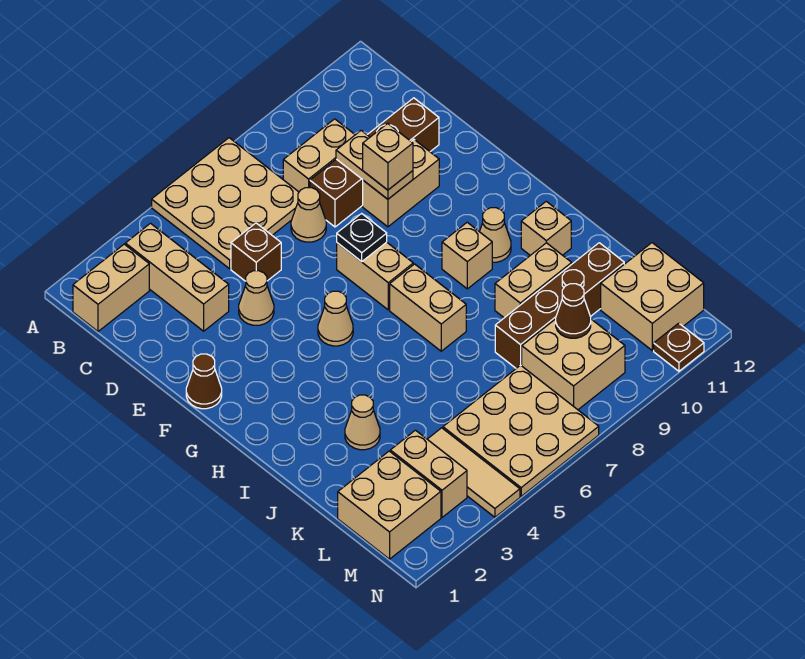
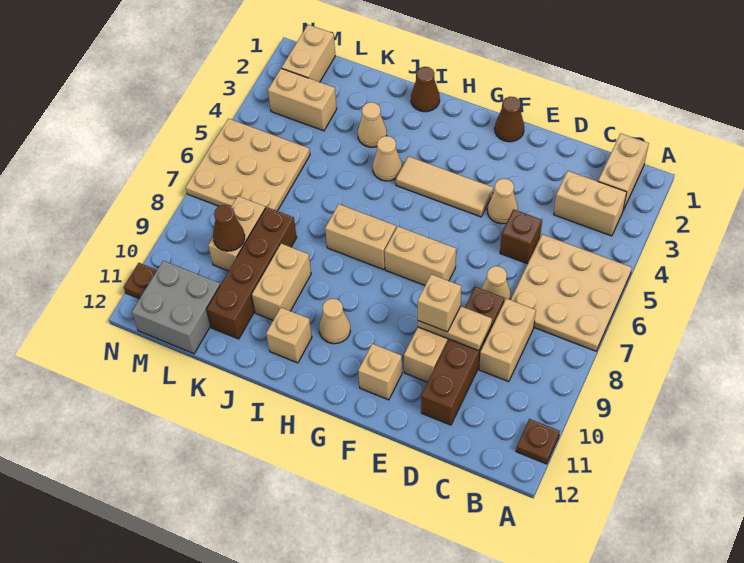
none -> brown 1x1 plate [516,419,560,464]
tan 1x3 brick [125,223,229,331] -> tan 1x2 brick [554,171,627,236]
black 1x1 plate [337,214,387,262] -> none
tan 1x1 cone [318,291,353,346] -> tan 1x1 cone moved to [373,136,402,181]
tan 1x1 brick [442,222,492,289] -> tan 1x1 brick moved to [358,344,402,400]
none -> brown 1x1 cone [411,67,440,112]
tan 2x2 brick [338,451,441,559] -> tan 1x2 brick [282,25,335,82]
tan 1x3 tile [427,428,520,517] -> tan 1x3 tile moved to [396,156,493,217]
tan 2x2 brick [522,319,625,410] -> tan 1x2 brick [208,196,265,271]
tan 2x2 brick [601,243,704,351] -> grey 2x2 brick [132,261,220,354]

